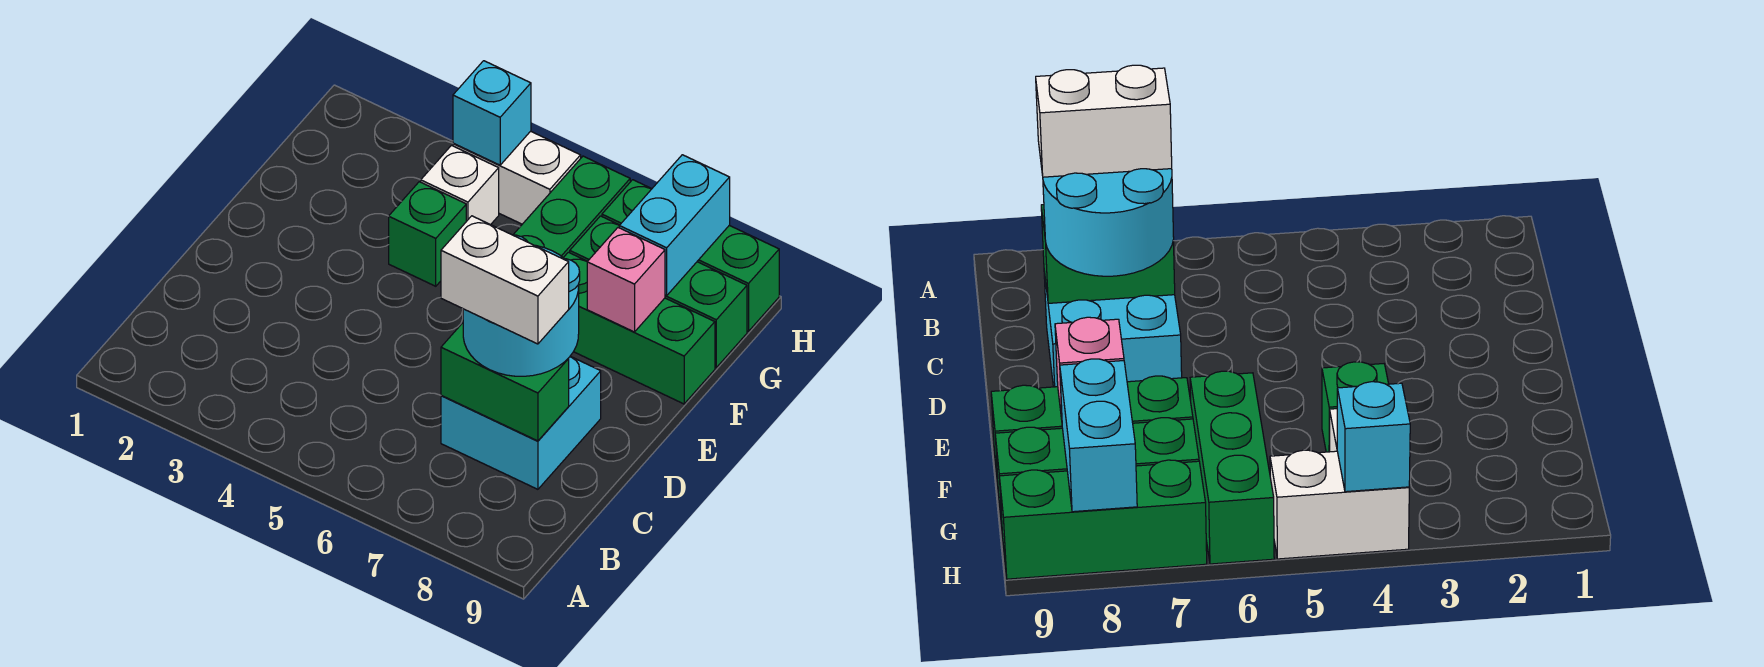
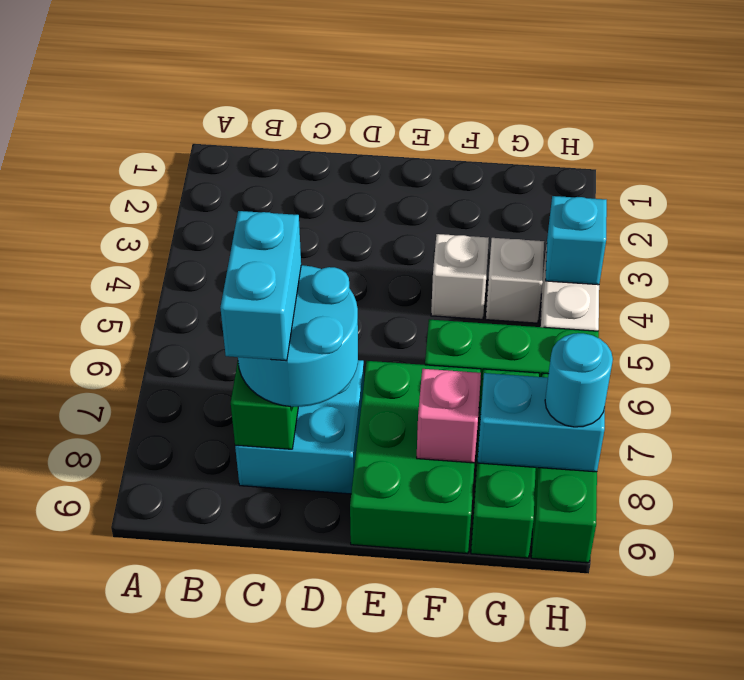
white 1x2 brick [441,216,569,344] -> cyan 1x2 brick [220,211,301,361]
green 1x1 brick [389,182,466,286] -> white 1x1 brick [431,234,489,319]
green 1x3 brick [563,252,715,404] -> green 2x3 brick [350,361,480,554]
none -> cyan 1x1 round brick [545,333,613,427]

